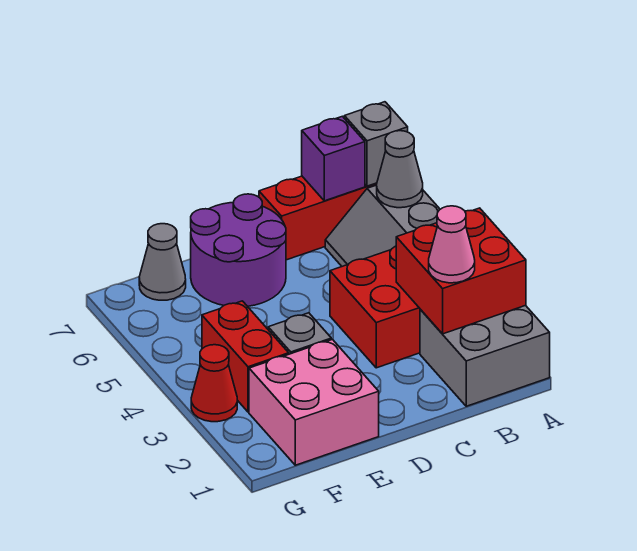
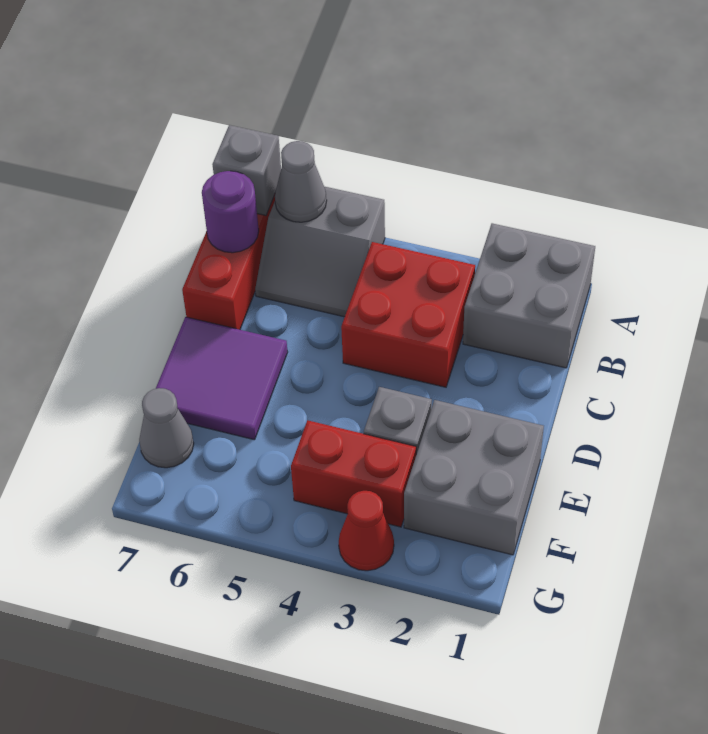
red 2x2 brick [396,208,526,334] -> none
pink 1x1 cone [429,206,475,283] -> none
purple 1x1 brick [302,116,365,201] -> purple 1x1 round brick [202,171,259,253]
purple 2x2 round brick [191,194,286,306] -> purple 2x2 tile [156,317,288,440]
pink 2x2 brick [249,339,379,465] -> grey 2x2 brick [404,400,544,555]

